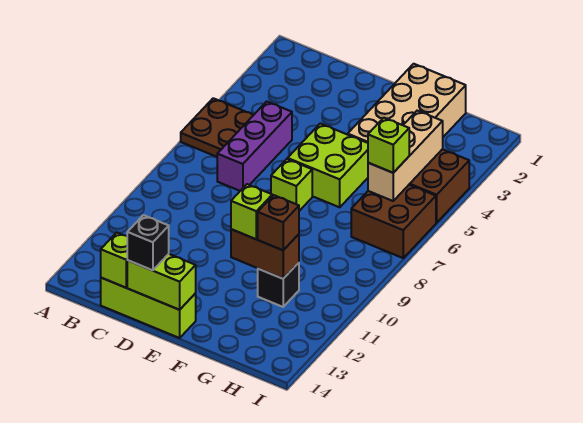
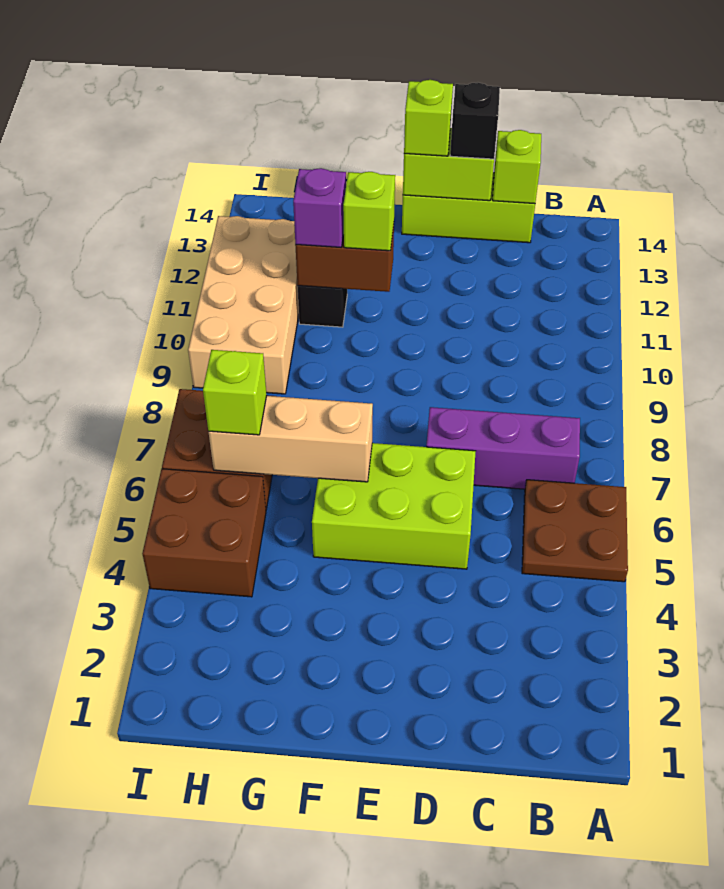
purple 1x3 brick [217,101,292,191] -> purple 1x3 brick turned to [426,407,580,489]
lime 2x2 brick [288,124,368,207] -> lime 2x3 brick [312,443,476,569]
lime 1x1 brick [271,159,312,211] -> lime 1x1 brick moved to [404,80,453,156]
tan 2x4 brick [348,64,466,143] -> tan 2x4 brick moved to [188,216,299,394]
brown 1x1 brick [258,195,299,250] -> purple 1x1 brick [293,168,346,247]
tan 1x3 brick [368,111,443,201] -> tan 1x3 brick turned to [209,396,373,482]

